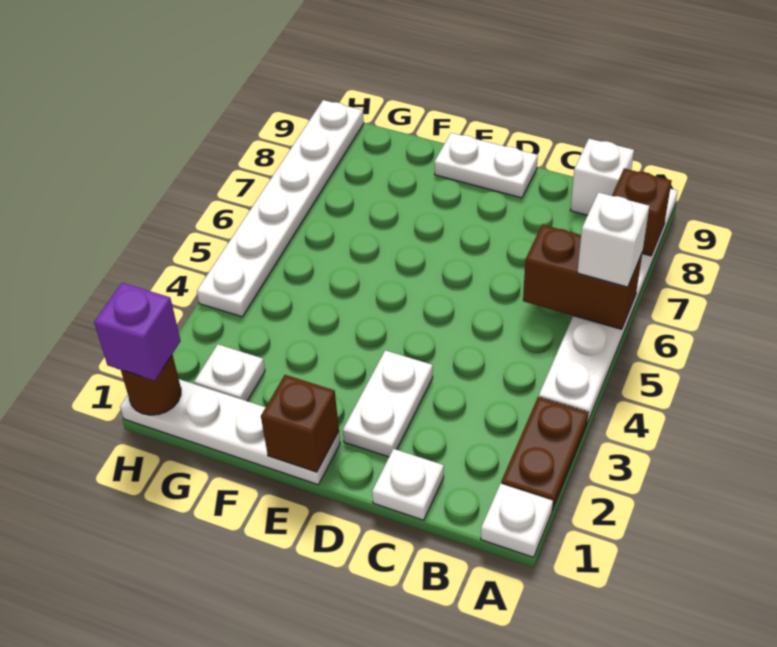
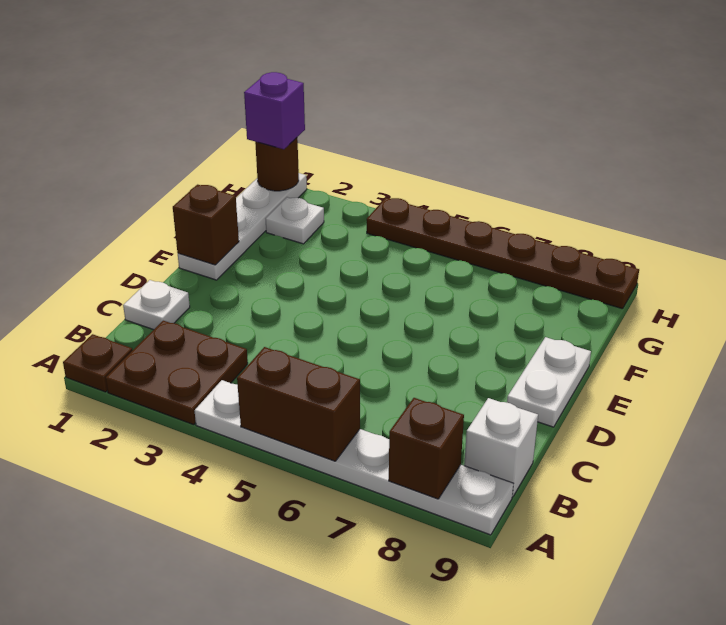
white 1x1 plate [481,484,553,557] -> brown 1x1 plate [63,334,133,392]
brown 1x2 plate [501,397,588,510] -> brown 2x2 plate [106,321,248,425]
brown 1x2 brick [523,225,642,329] -> brown 1x2 brick turned to [237,347,360,461]
white 1x1 brick [577,192,649,287] -> none
white 1x2 plate [343,350,433,457] -> none
white 1x6 plate [197,100,364,317] -> brown 1x6 plate [367,198,639,309]

